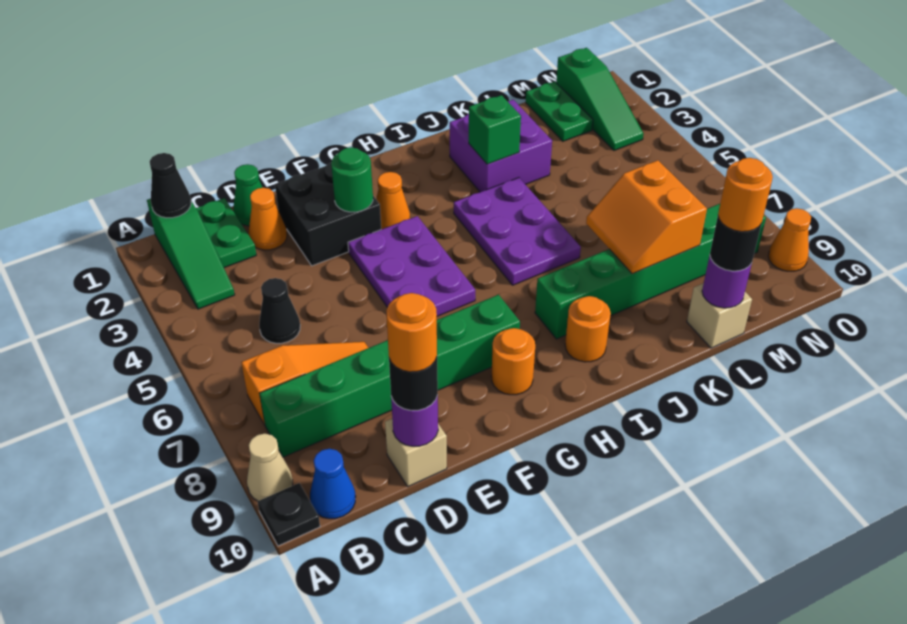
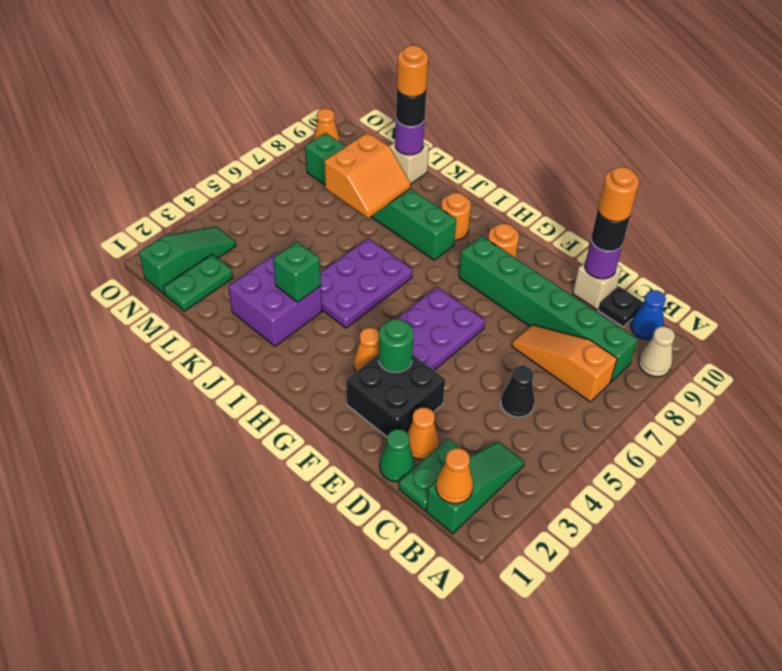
black 1x1 plate [258,483,320,546] -> black 1x1 plate moved to [598,286,643,327]
black 1x1 cone [150,153,191,218] -> orange 1x1 cone [436,448,473,504]

